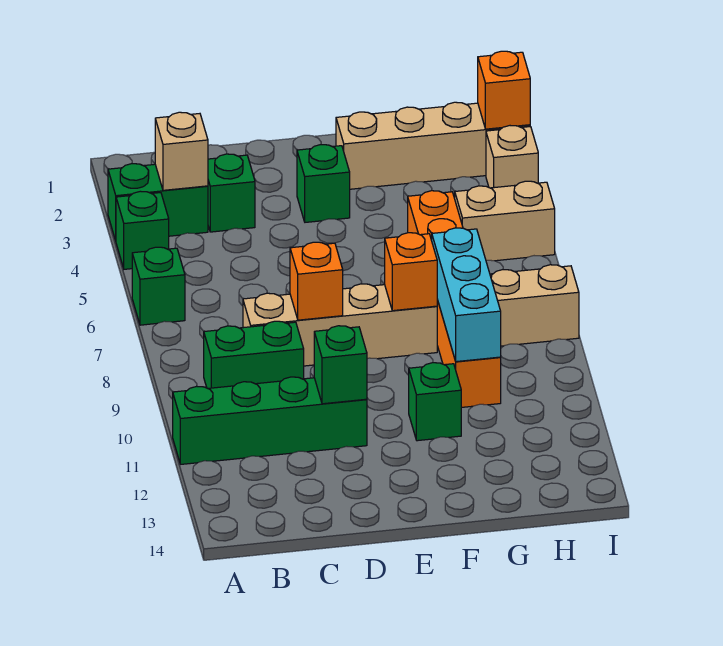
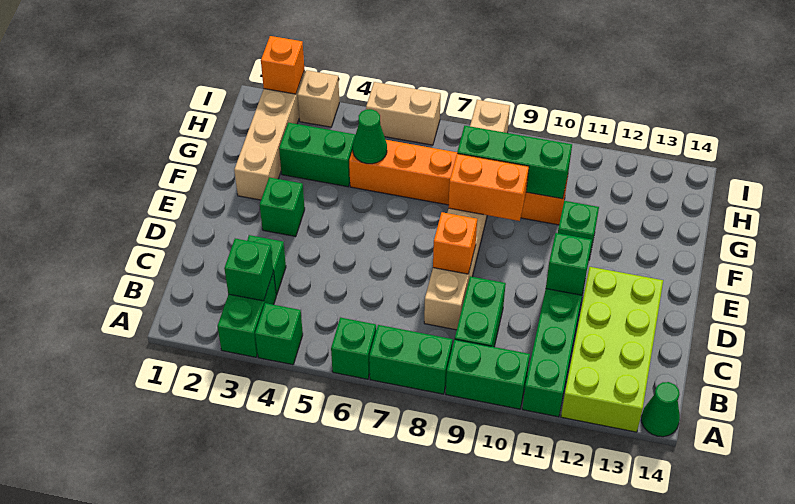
none -> green 1x2 brick [369,325,453,394]
none -> green 1x2 brick [446,339,530,409]
none -> lime 2x4 brick [561,267,663,432]
none -> green 1x1 cone [641,382,680,437]
tan 1x1 brick [155,112,208,190] -> green 1x1 brick [224,239,273,301]
orange 1x1 brick [385,233,437,311] -> orange 1x2 brick [448,154,529,221]
none -> green 1x2 brick [279,123,356,187]
none -> green 1x1 cone [353,109,387,164]
cyan 1x3 brick [432,228,501,362] -> green 1x3 brick [457,126,572,199]
tan 1x2 brick [455,181,555,261] -> tan 1x2 brick turned to [366,82,441,145]

